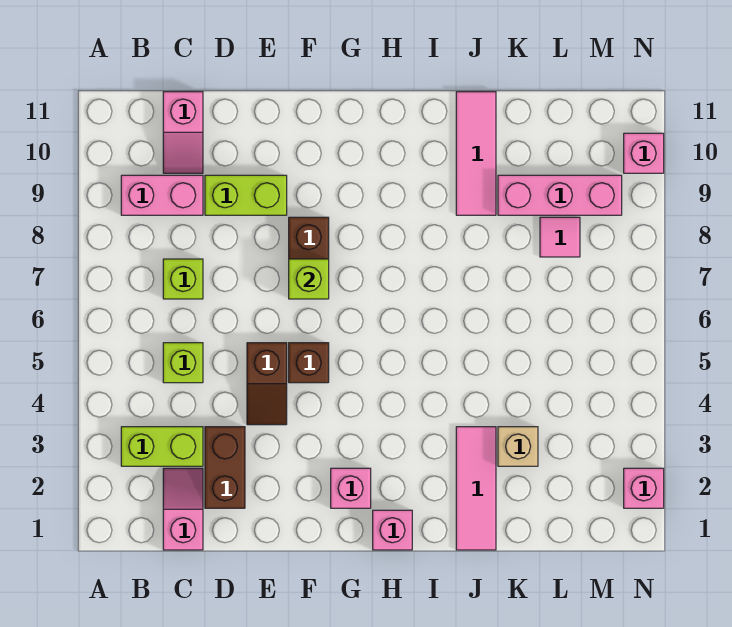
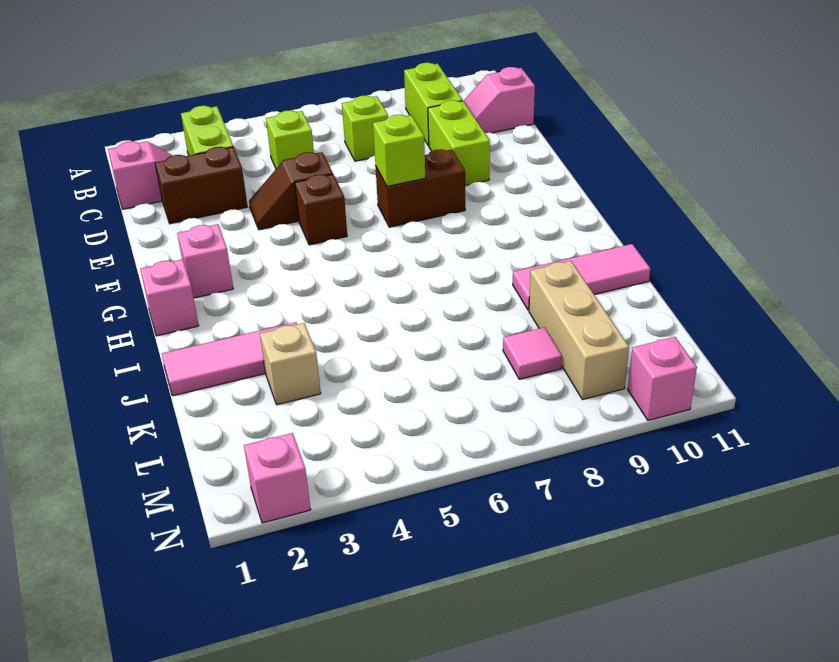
pink 1x2 brick [121,175,203,215] -> lime 1x2 brick [404,63,462,146]
pink 1x3 brick [498,175,622,215] -> tan 1x3 brick [529,261,629,400]

